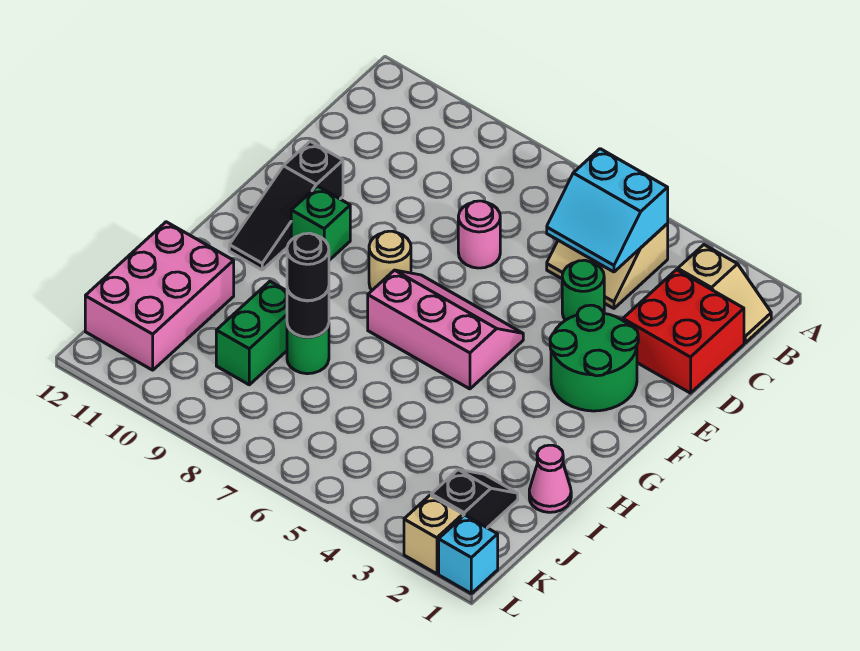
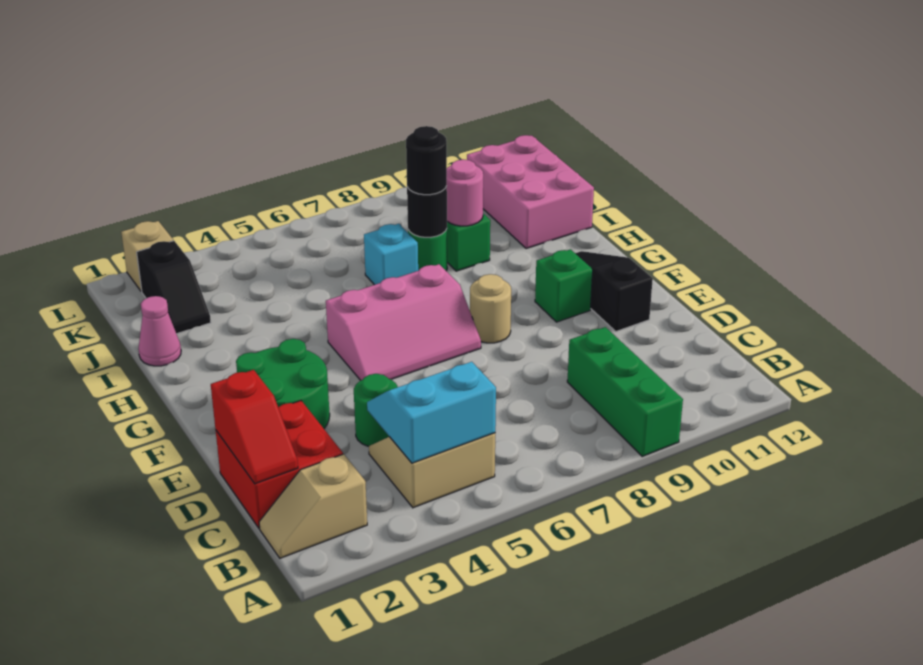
none -> green 1x3 brick [567,327,683,456]
none -> red 1x2 slope [211,370,298,484]
pink 1x1 round brick [458,201,500,268] -> pink 1x1 round brick moved to [446,160,483,226]
cyan 1x1 brick [439,515,498,593] -> cyan 1x1 brick moved to [364,224,418,285]

